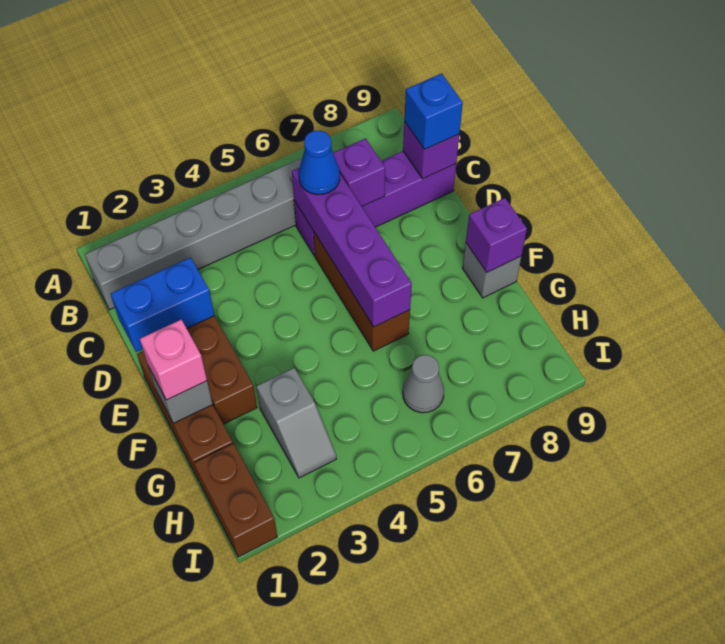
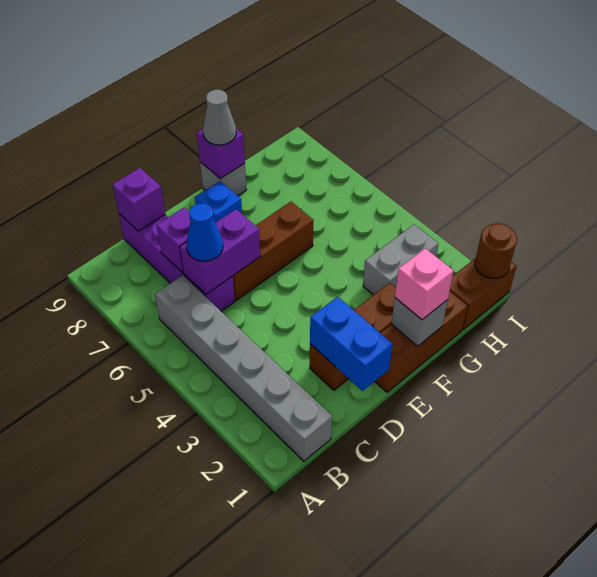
purple 1x4 brick [292,168,412,327] -> purple 1x2 brick [180,209,260,294]
blue 1x1 brick [404,73,463,149] -> blue 1x1 brick moved to [195,181,242,223]
grey 1x2 slope [256,368,336,478] -> grey 1x2 brick [363,225,438,295]
grey 1x1 cone [403,355,444,413] -> grey 1x1 cone moved to [203,90,236,145]
none -> brown 1x1 round brick [475,224,517,278]

